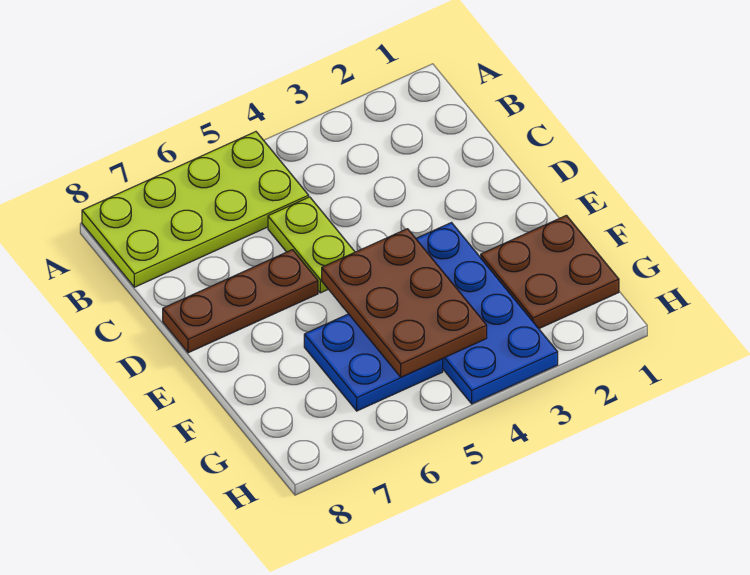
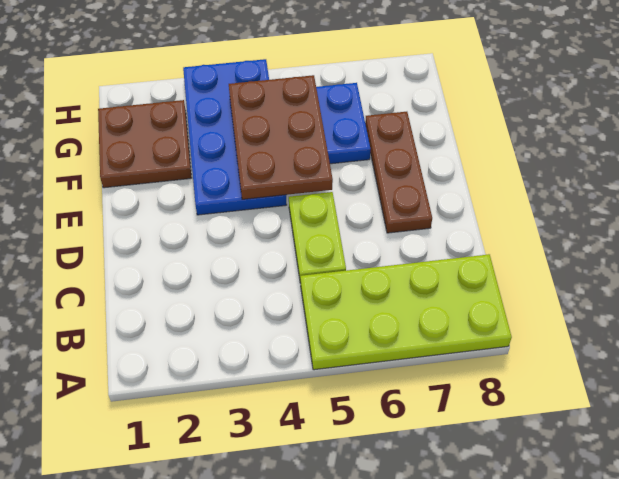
brown 1x3 plate [163,250,318,353] -> brown 1x3 plate turned to [365,112,432,233]

